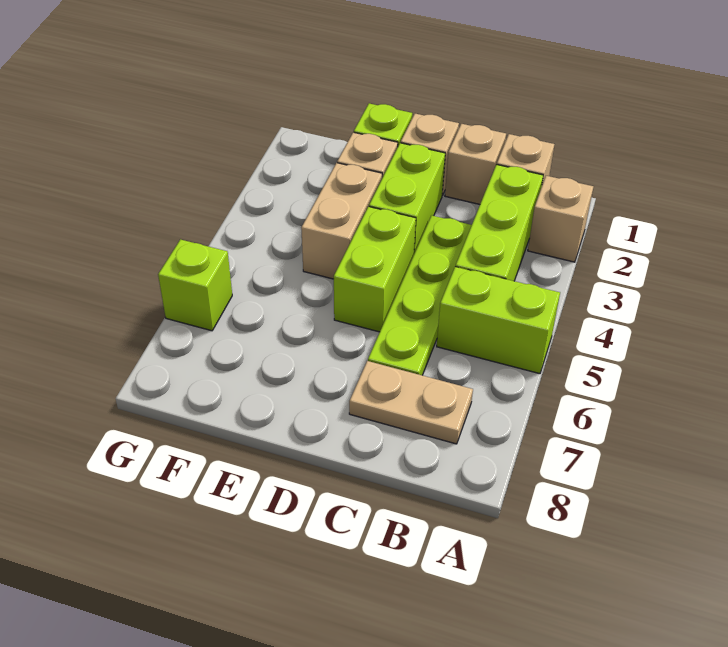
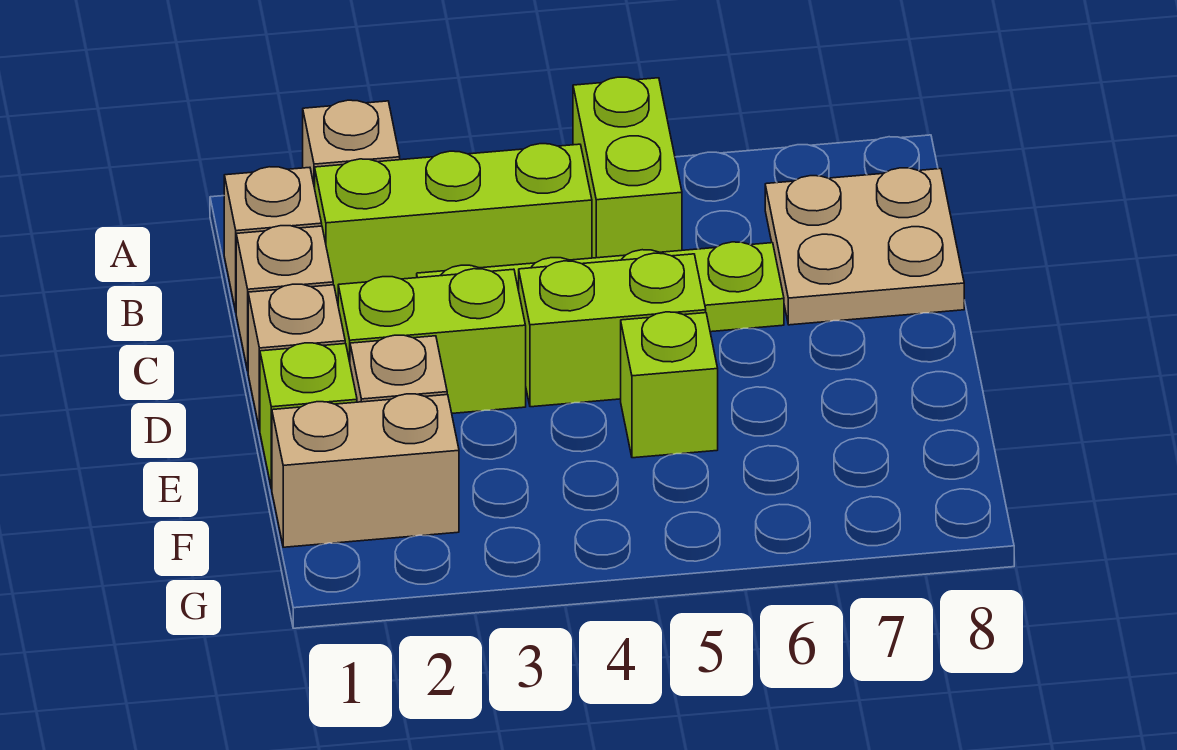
tan 1x2 plate [349,361,473,444] -> tan 2x2 plate [765,168,964,325]
tan 1x2 brick [301,163,382,279] -> tan 1x2 brick moved to [272,394,459,547]
lime 1x1 brick [158,239,232,331] -> lime 1x1 brick moved to [621,312,718,458]

